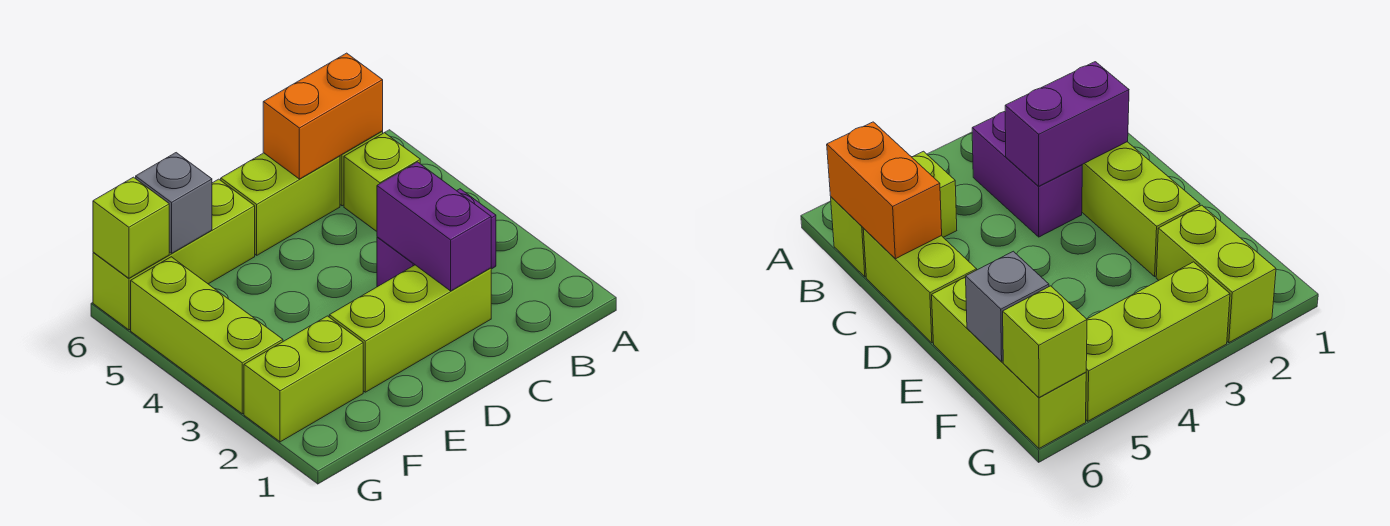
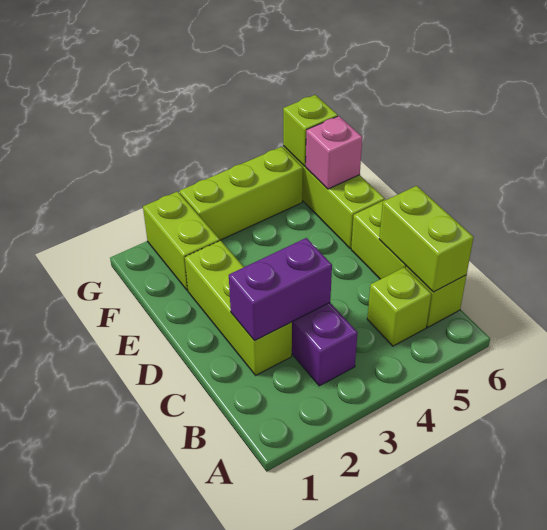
orange 1x2 brick [263,53,383,179] -> lime 1x2 brick [379,186,474,292]
grey 1x1 brick [136,153,212,253] -> pink 1x1 brick [306,116,362,189]

